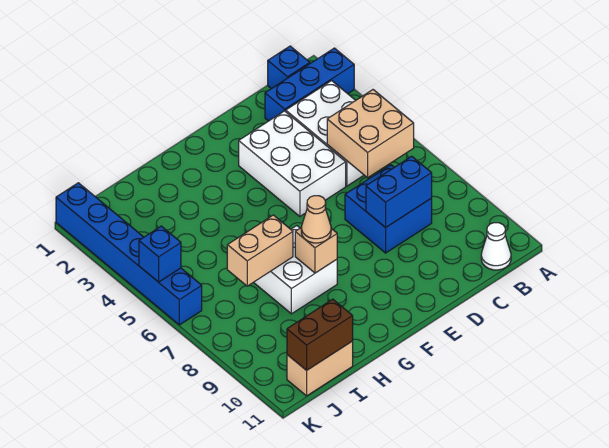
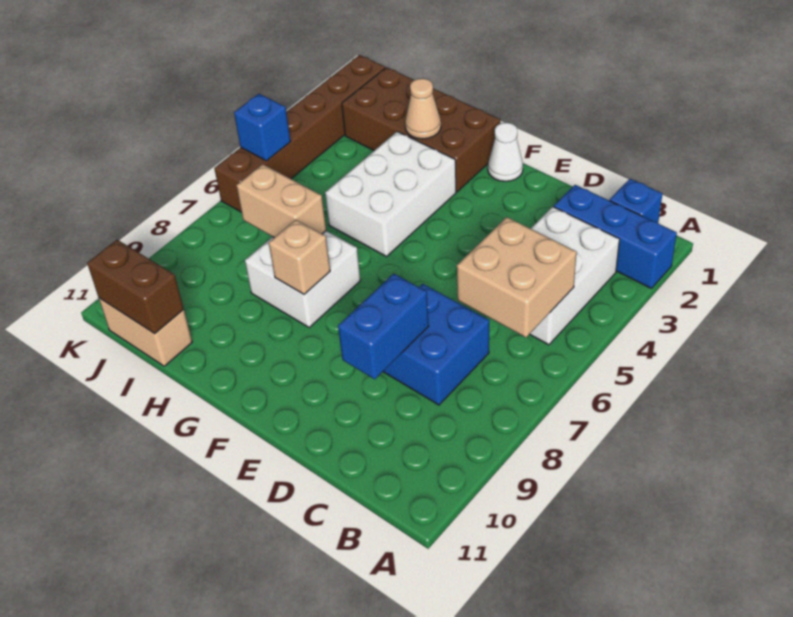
white 1x1 cone [481,223,511,270] -> white 1x1 cone moved to [488,123,523,181]
blue 1x2 brick [366,156,432,228] -> blue 1x2 brick turned to [338,274,429,379]
white 2x3 brick [239,111,346,216] -> white 2x3 brick moved to [325,131,456,257]
none -> brown 2x4 brick [342,67,500,192]
tan 1x1 cone [301,196,331,243] -> tan 1x1 cone moved to [405,78,441,139]
blue 1x6 brick [56,183,202,325] -> brown 1x6 brick [214,55,385,212]

